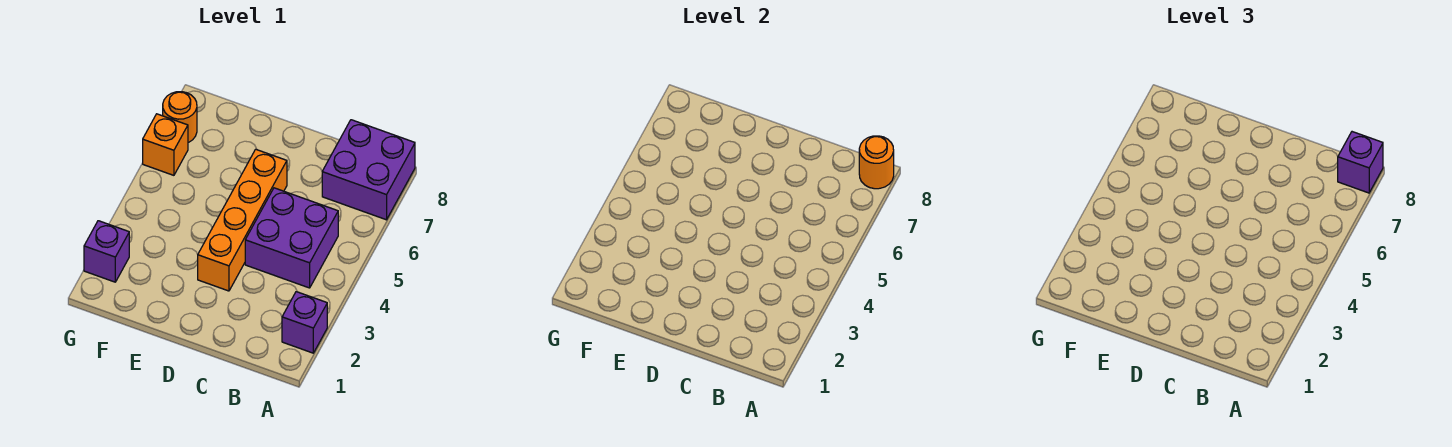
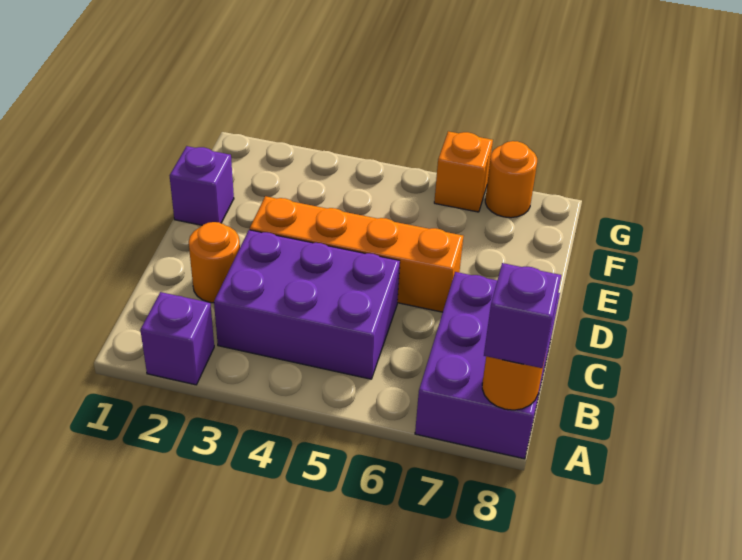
purple 2x2 brick [322,120,415,220] -> purple 2x3 brick [415,272,560,459]
purple 2x2 brick [245,188,338,288] -> purple 2x3 brick [214,230,400,379]
none -> orange 1x1 round brick [189,222,240,303]
purple 1x1 brick [84,221,129,282] -> purple 1x1 brick moved to [170,146,234,225]

